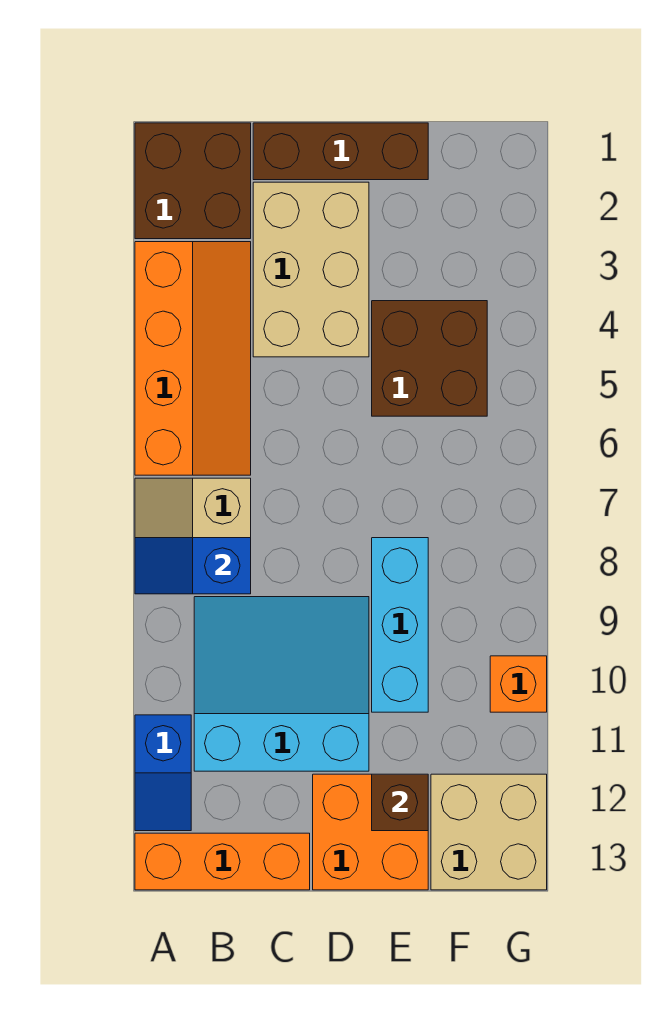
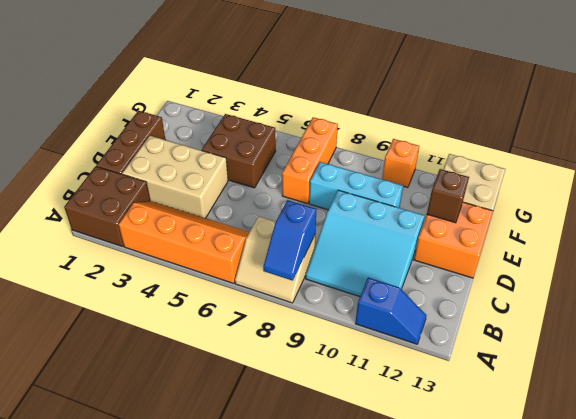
orange 1x3 brick [135,833,310,890] -> orange 1x3 brick moved to [282,117,338,204]
cyan 3x3 slope [194,597,369,771] -> cyan 3x3 slope turned to [306,190,425,297]

